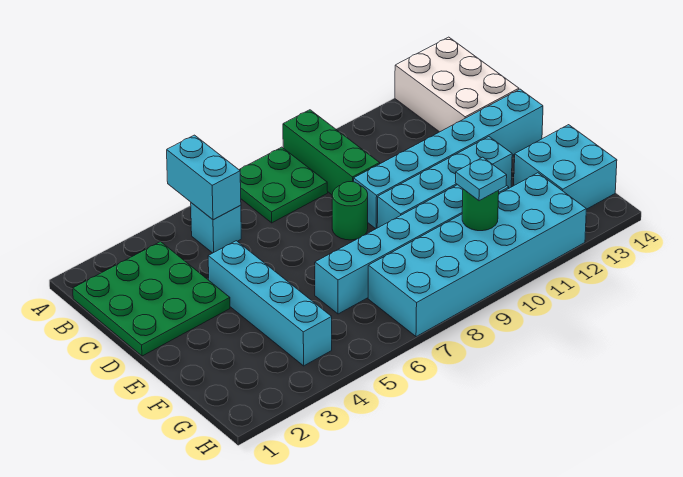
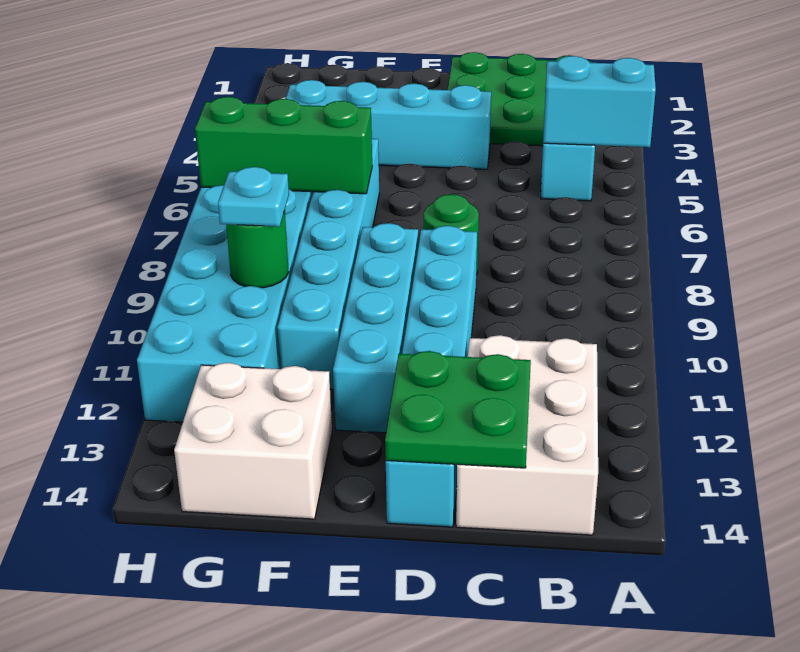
green 2x2 plate [239,147,328,223] -> green 2x2 plate moved to [385,351,531,468]
green 1x3 brick [283,110,380,195] -> green 1x3 brick moved to [195,97,372,194]
white 2x3 brick [395,37,519,132] -> white 2x3 brick turned to [456,335,598,535]
cyan 2x2 brick [514,125,617,209] -> white 2x2 brick [174,363,332,519]

